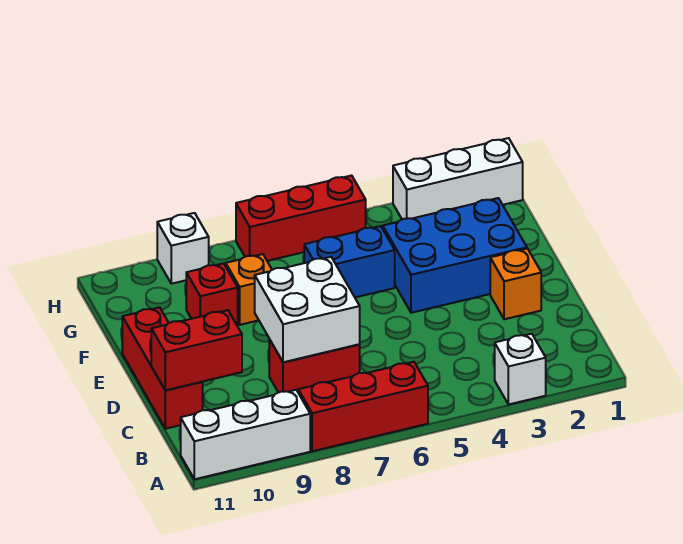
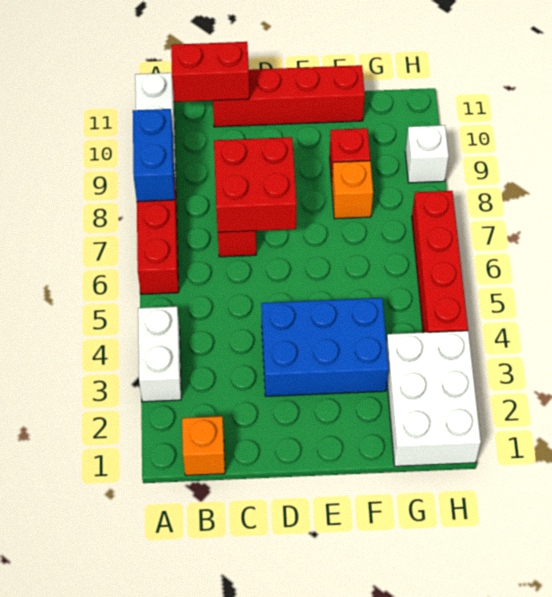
white 1x1 brick [495,334,546,405] -> white 1x2 brick [138,306,181,402]
white 2x2 brick [255,257,360,362] -> red 2x2 brick [214,137,297,232]
red 1x2 brick [151,310,242,390] -> red 1x2 brick turned to [171,42,249,102]
red 1x3 brick [122,307,203,429] -> red 1x4 brick [213,65,365,127]
orange 1x1 brick [490,249,541,319] -> orange 1x1 brick moved to [182,416,225,476]
blue 2x3 brick [382,198,527,313] -> blue 2x3 brick turned to [261,298,389,396]
blue 1x2 brick [304,226,395,297] -> blue 1x2 brick moved to [133,109,175,202]
white 1x3 brick [393,138,523,219] -> white 2x3 brick [386,331,481,466]
red 1x3 brick [236,176,366,261] -> red 1x4 brick [412,191,468,333]

